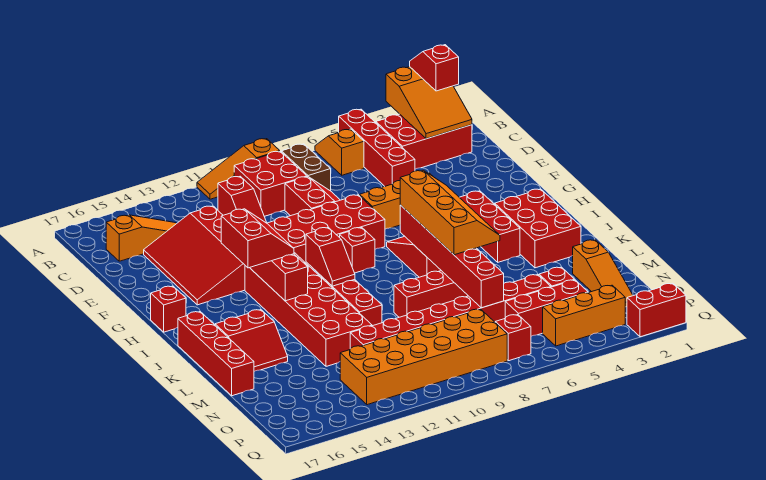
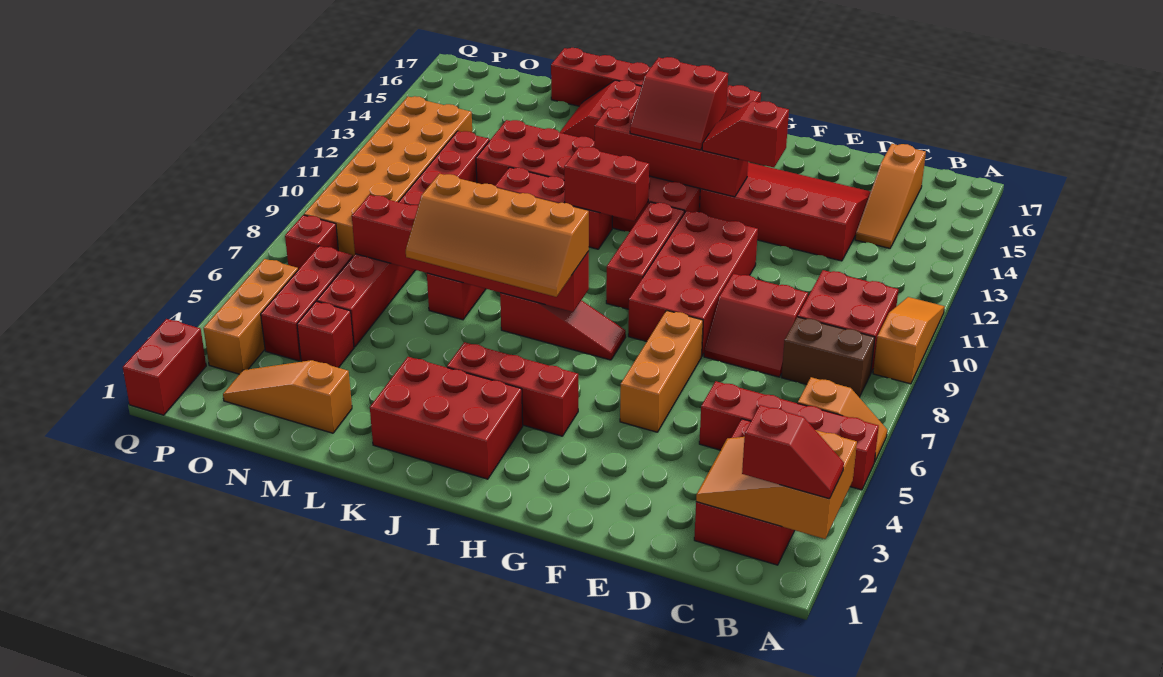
red 1x1 brick [340,228,375,273] -> red 1x3 brick [606,202,684,309]
red 1x2 slope [306,227,355,286] -> red 1x2 brick [564,147,649,221]

